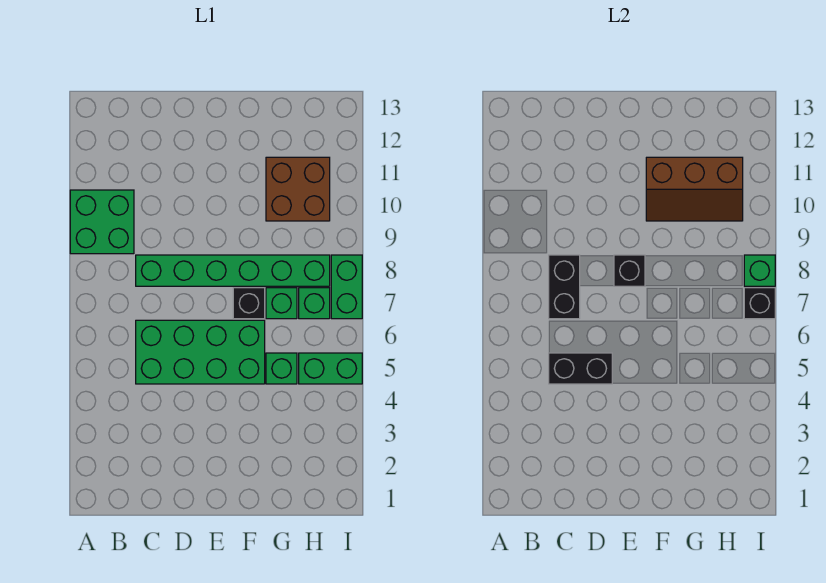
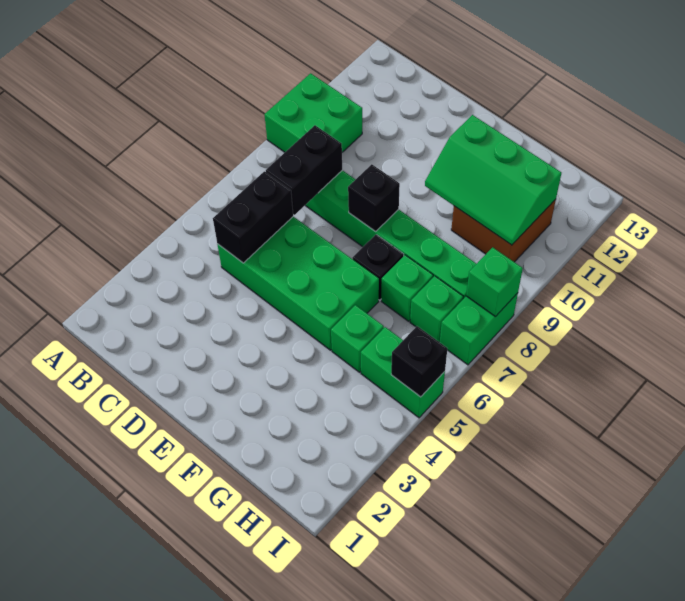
black 1x2 brick [549,353,612,384] -> black 1x2 brick turned to [213,171,293,263]
brown 2x3 slope [646,157,743,221] -> green 2x3 slope [425,115,561,245]
black 1x1 brick [744,288,775,319] -> black 1x1 brick moved to [391,326,447,397]

